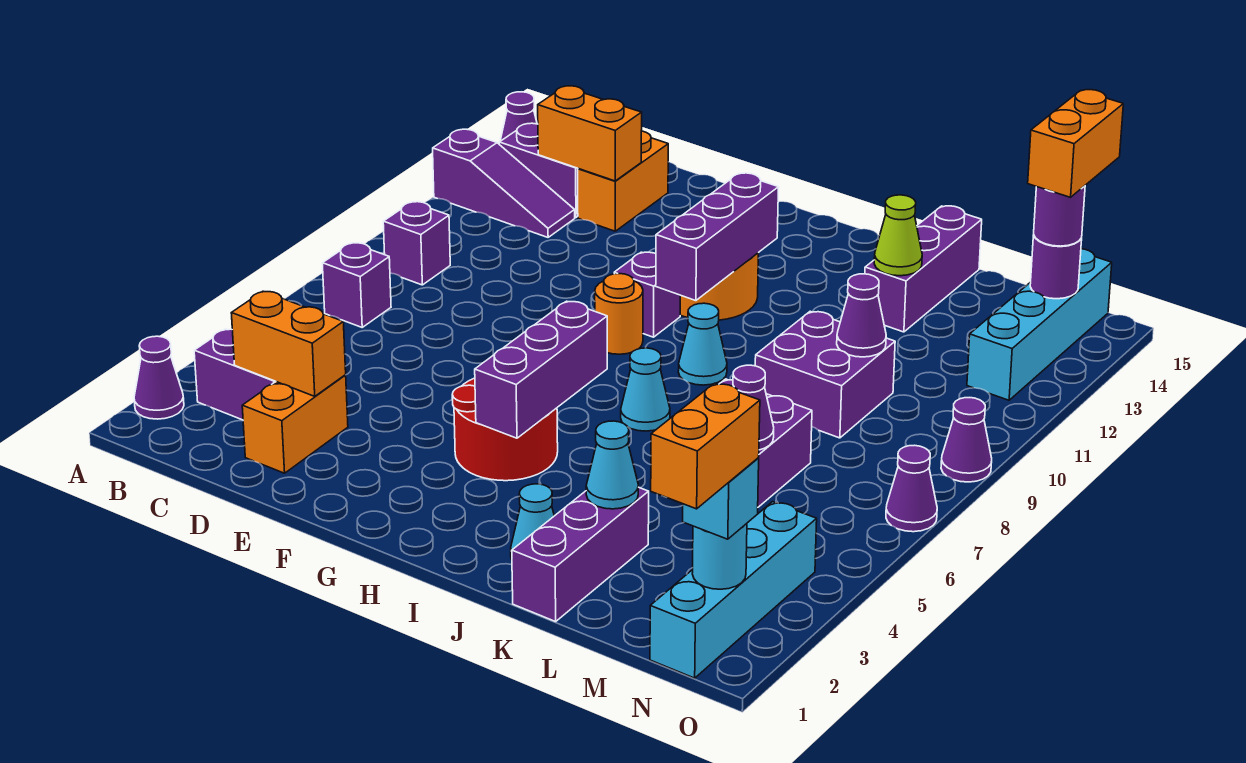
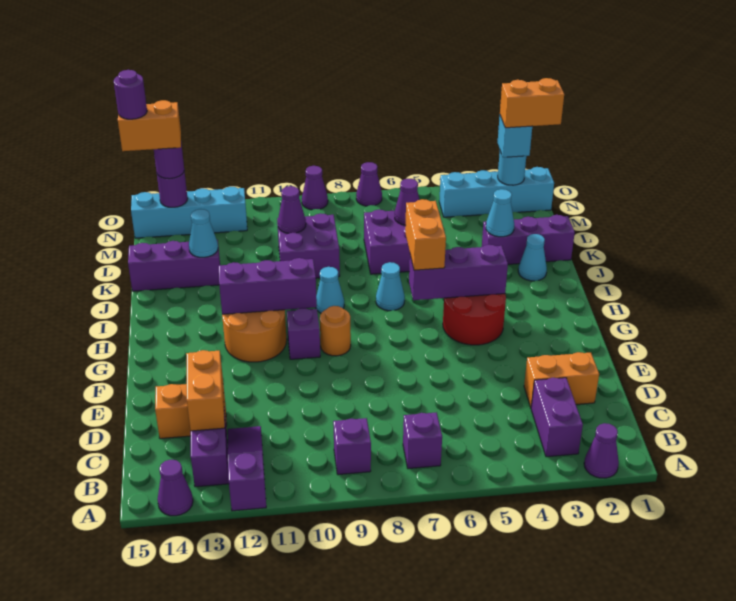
orange 1x2 brick [231,291,346,396] -> orange 1x2 brick moved to [405,199,446,270]
lime 1x1 cone [874,195,922,276] -> cyan 1x1 cone [189,209,218,257]
none -> purple 1x1 round brick [114,70,147,119]

